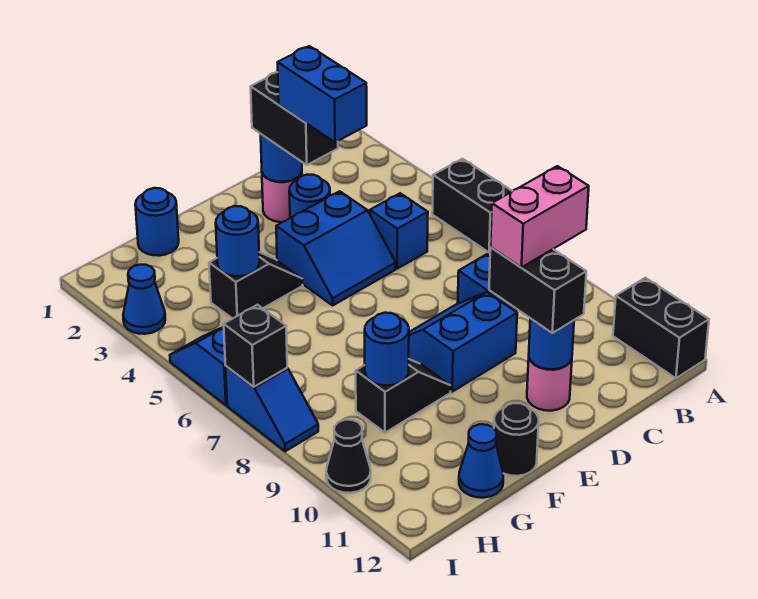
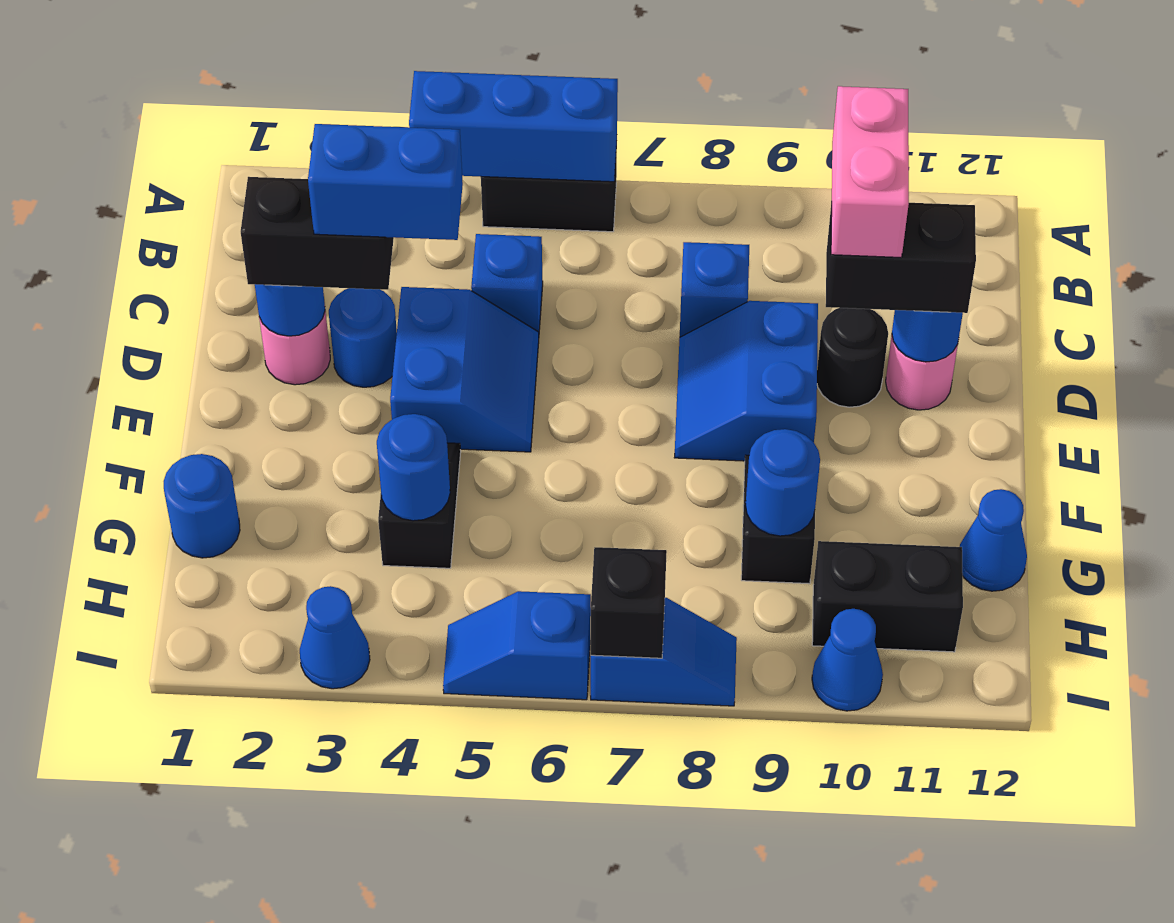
none -> blue 1x3 brick [409,71,618,182]
black 1x2 brick [613,278,709,378] -> black 1x2 brick moved to [812,541,963,652]
black 1x1 round brick [494,403,539,476] -> black 1x1 round brick moved to [817,308,888,407]
black 1x1 cone [326,420,371,493] -> blue 1x1 cone [812,609,883,711]

